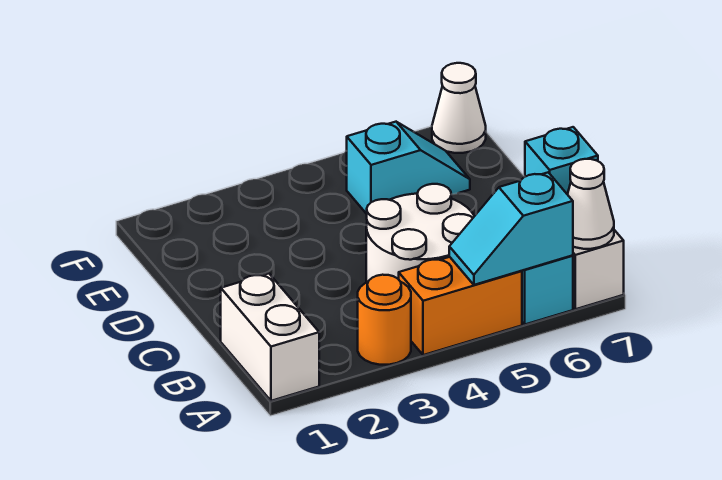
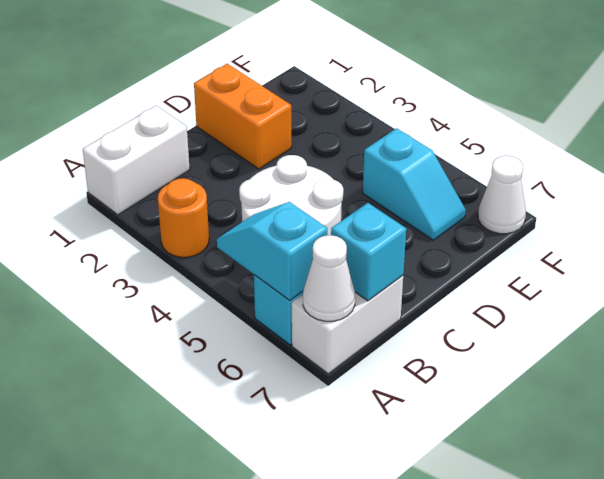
orange 1x2 brick [399,257,522,355] -> orange 1x2 brick moved to [194,64,291,169]

